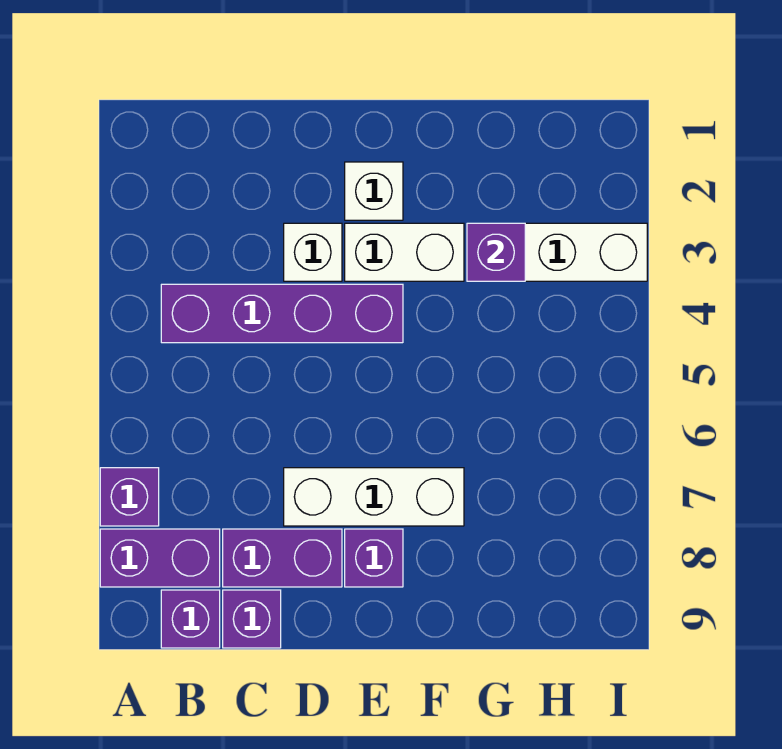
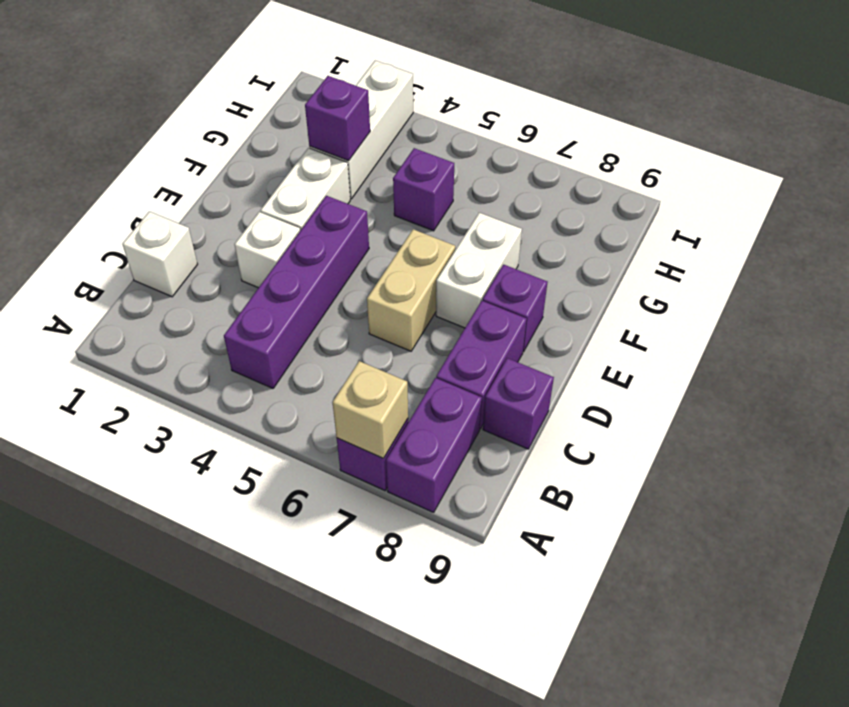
none -> tan 1x1 brick [333,361,408,458]
purple 1x1 brick [161,590,220,648] -> purple 1x1 brick moved to [393,148,454,231]
none -> tan 1x2 brick [367,229,455,351]
white 1x3 brick [284,468,464,526] -> white 1x2 brick [436,213,522,328]
white 1x1 brick [345,162,403,220] -> white 1x1 brick moved to [123,212,198,297]

